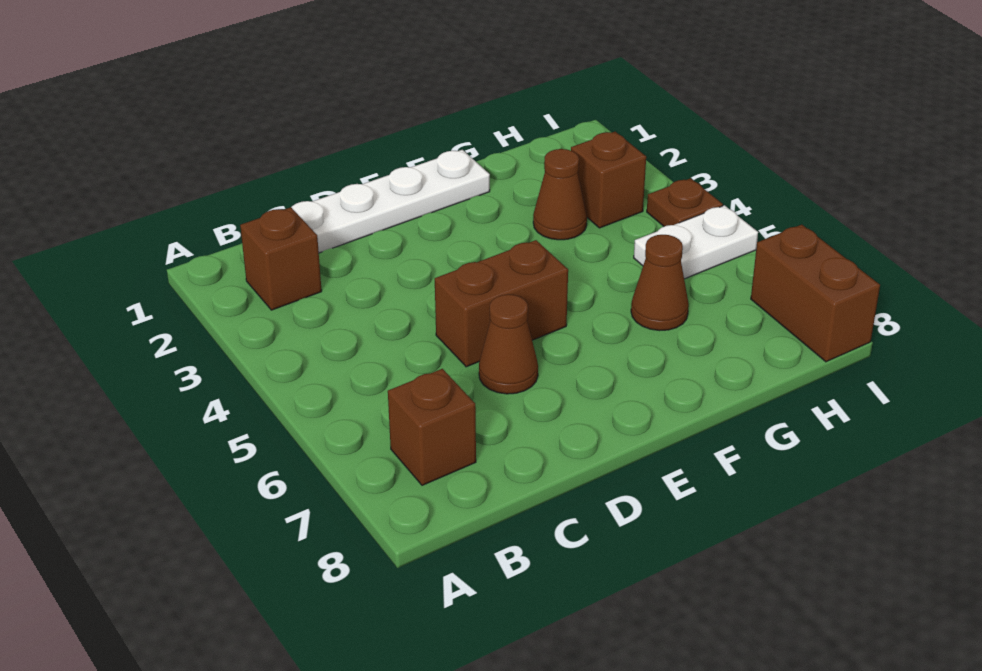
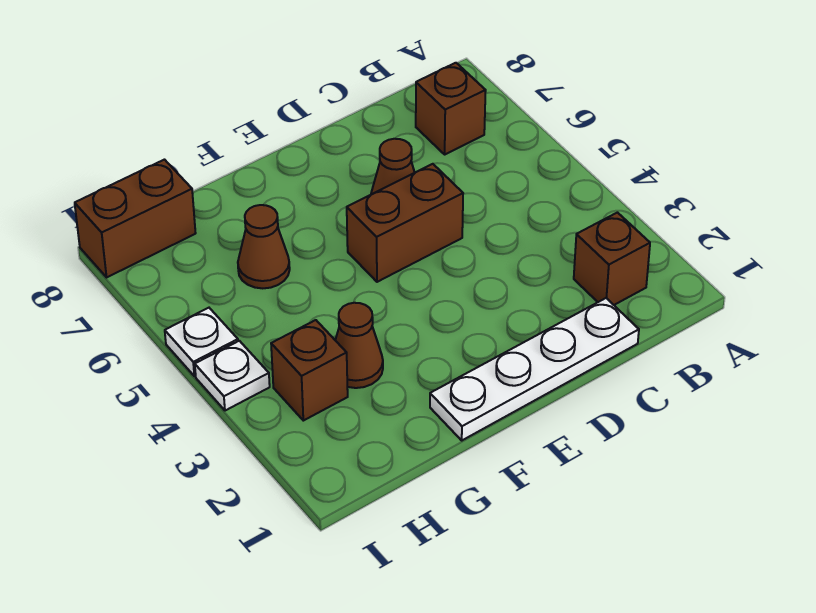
white 1x2 plate [634,205,758,279] -> white 1x1 plate [165,308,238,376]
brown 1x1 plate [647,178,723,226] -> white 1x1 plate [195,341,270,411]
brown 1x2 brick [751,225,880,362] -> brown 1x2 brick turned to [75,160,196,277]

